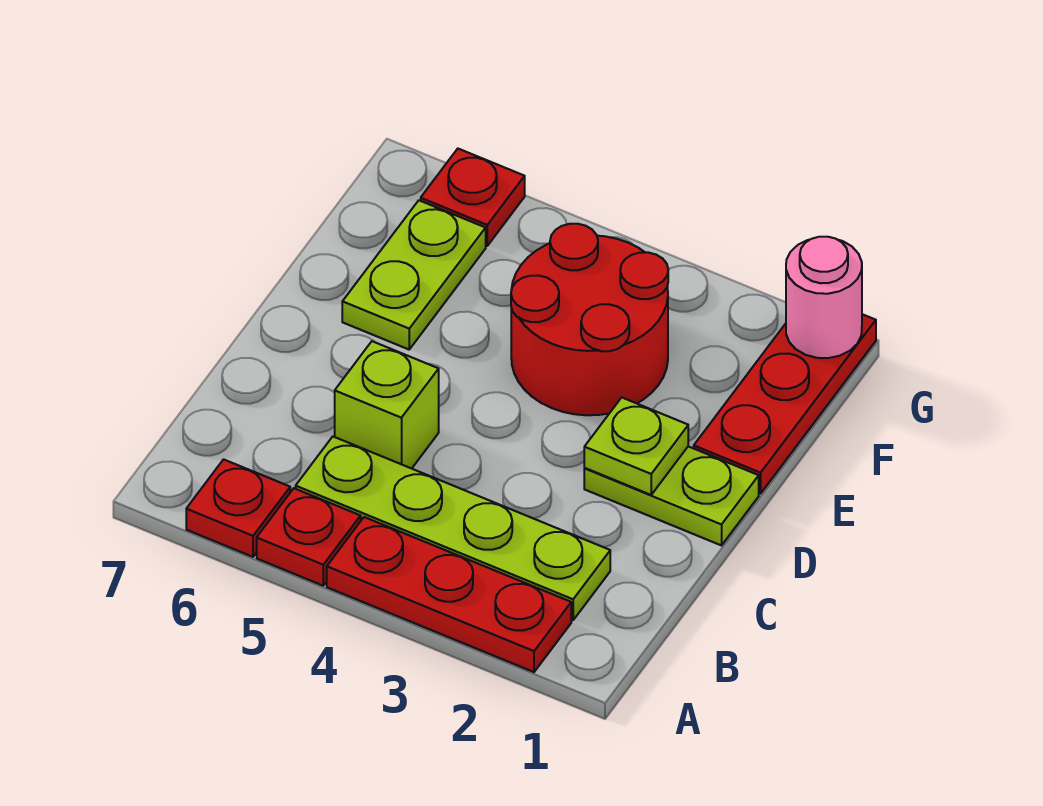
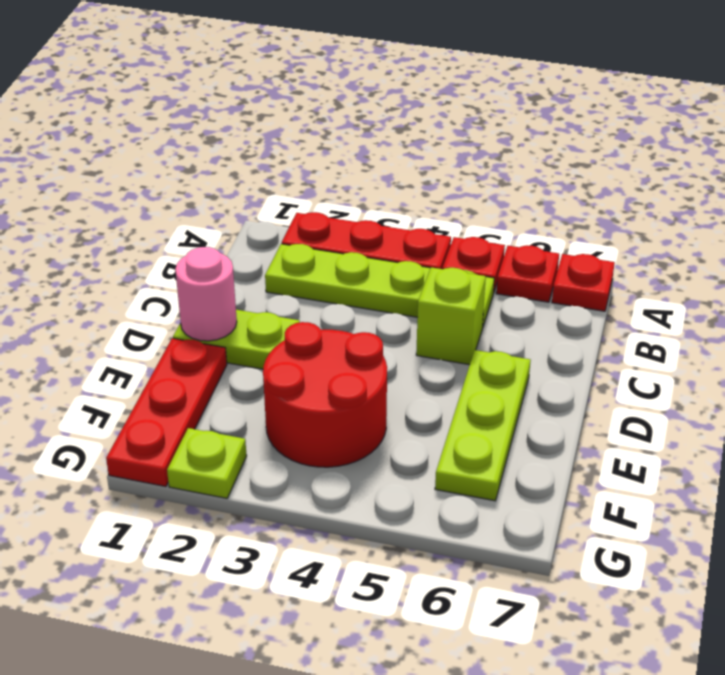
lime 1x1 plate [584,398,688,495] -> lime 1x1 plate moved to [167,428,247,498]
lime 1x2 plate [342,200,486,349] -> lime 1x3 plate [435,350,531,501]
pink 1x1 round brick [786,237,862,358] -> pink 1x1 round brick moved to [175,247,237,341]
red 1x1 plate [421,149,525,246] -> red 1x1 plate moved to [552,254,615,311]

